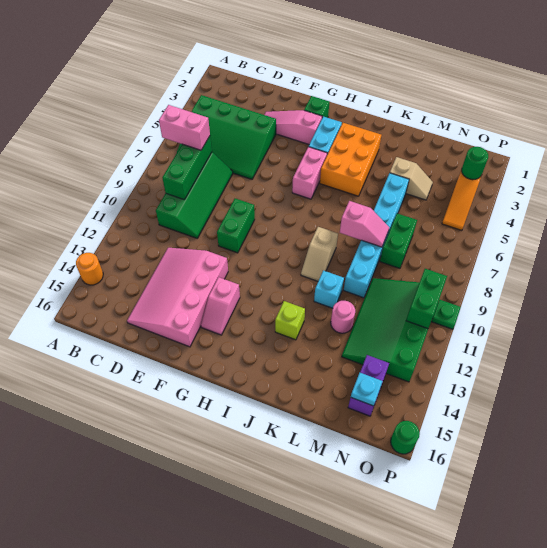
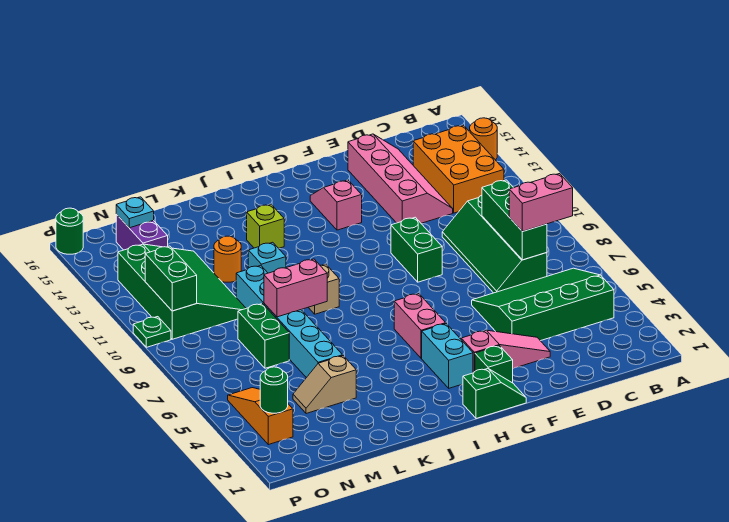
pink 3x4 slope [127,248,228,347] -> pink 2x4 slope [348,134,453,223]
none -> green 1x2 slope [463,369,526,419]
orange 2x3 brick [320,123,381,196] -> orange 2x3 brick moved to [413,125,504,213]
pink 1x2 slope [340,201,389,247] -> pink 1x2 brick [264,259,327,317]
pink 1x1 round brick [331,301,355,333] -> orange 1x1 round brick [214,236,241,282]

